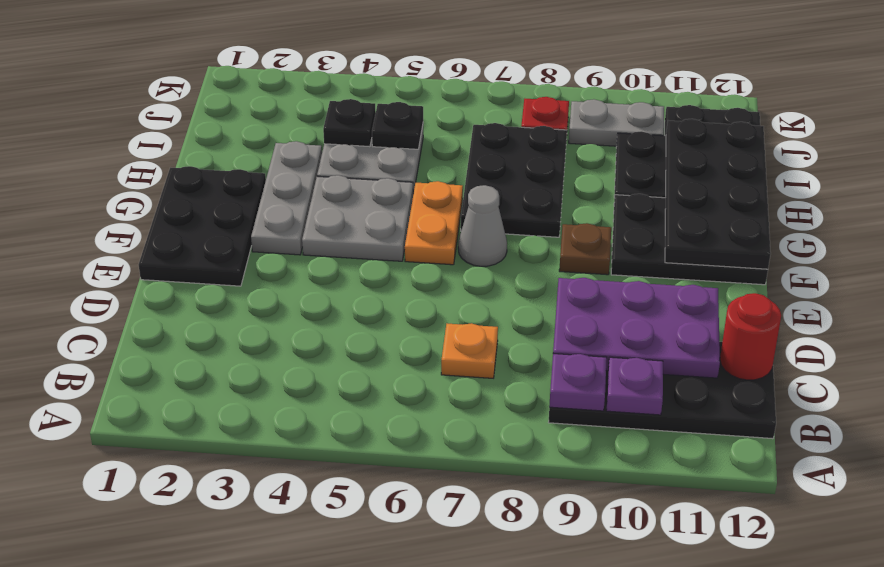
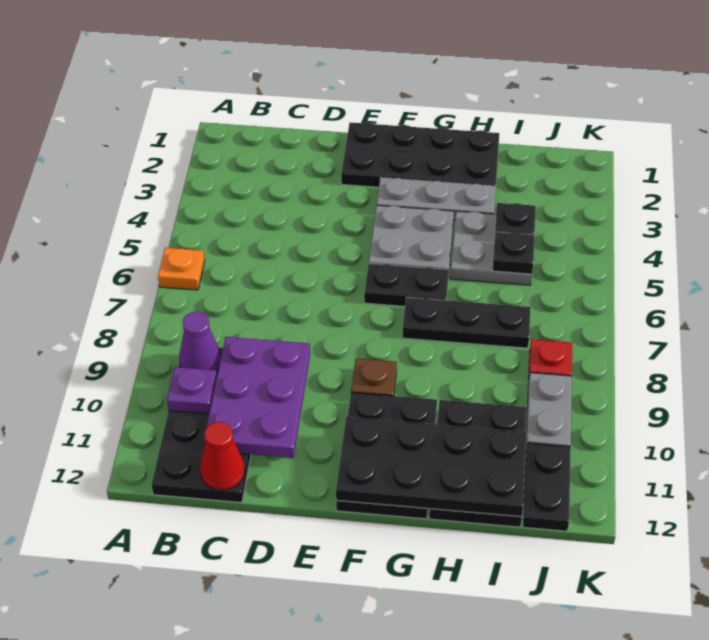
purple 1x1 plate [549,354,607,411] -> purple 1x1 cone [179,312,221,371]
orange 1x1 plate [441,323,498,378] -> orange 1x1 plate moved to [158,248,205,290]
red 1x1 round brick [720,293,781,380] -> red 1x1 cone [200,422,245,490]
black 2x3 plate [139,166,266,286] -> black 2x4 plate [341,122,499,187]
orange 1x2 plate [405,181,463,265] -> black 1x2 plate [364,263,449,306]
grey 1x1 cone [458,185,507,266] -> none
black 2x3 plate [461,123,567,237] -> black 1x3 plate [402,297,531,348]

